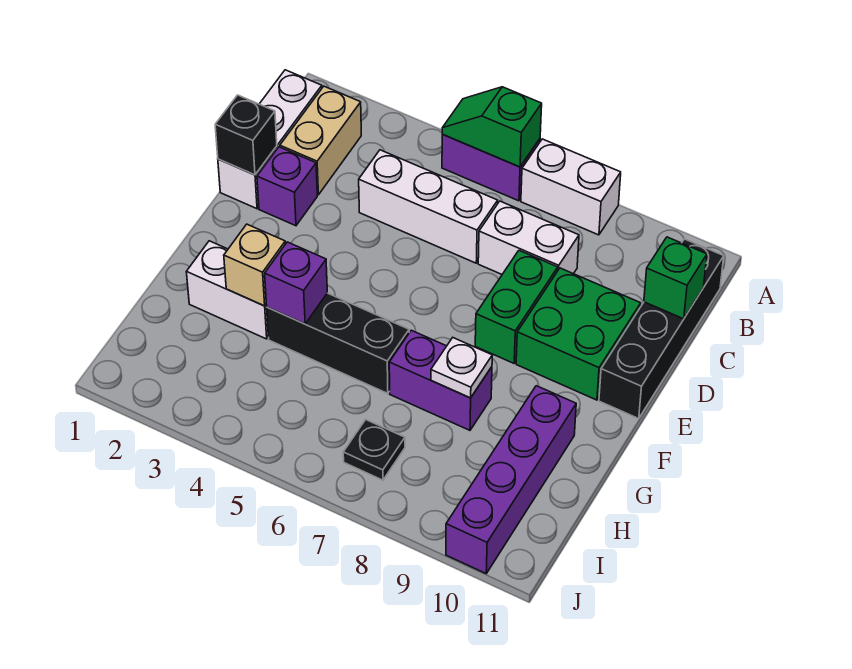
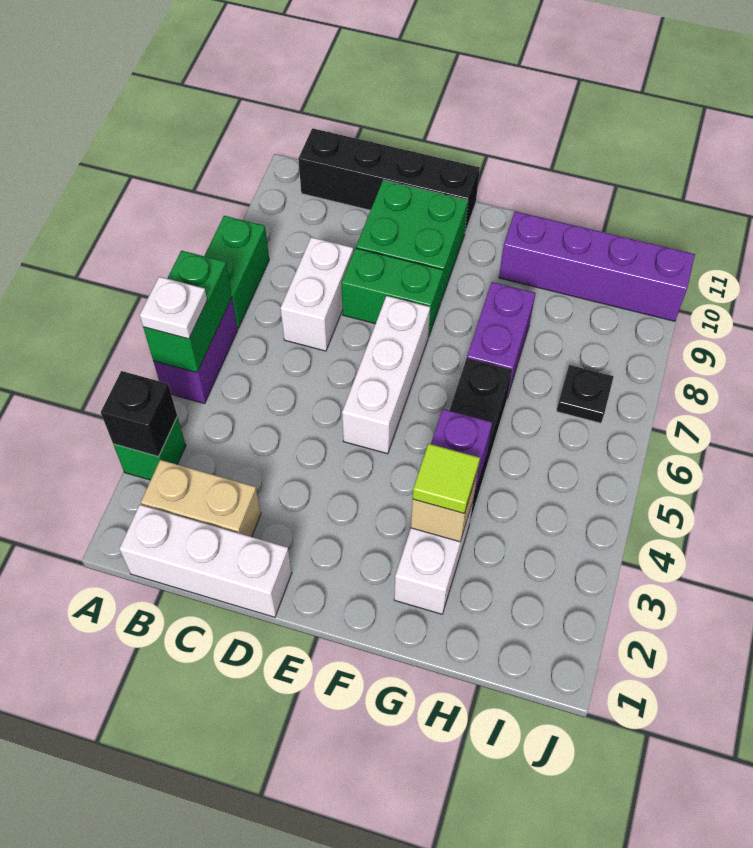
green 1x2 slope [442,87,542,167] -> green 1x2 brick [143,251,232,373]
white 1x2 brick [521,139,621,235] -> green 1x2 brick [205,216,269,328]
white 1x3 brick [359,150,498,263] -> white 1x3 brick moved to [342,296,430,454]
green 1x1 brick [644,237,707,319] -> green 1x1 brick moved to [113,417,186,480]
black 1x1 brick [215,95,277,175] -> black 1x1 brick moved to [101,371,177,457]
purple 1x1 brick [257,147,317,226] -> none
none -> lime 1x1 tile [413,444,480,513]
white 1x1 plate [431,338,492,398] -> white 1x1 plate moved to [140,277,207,339]

